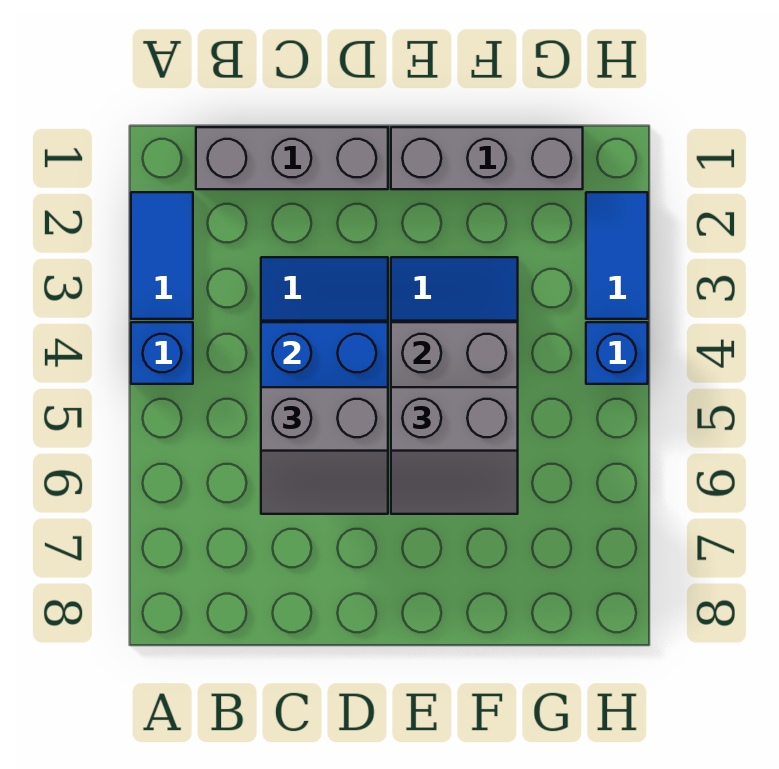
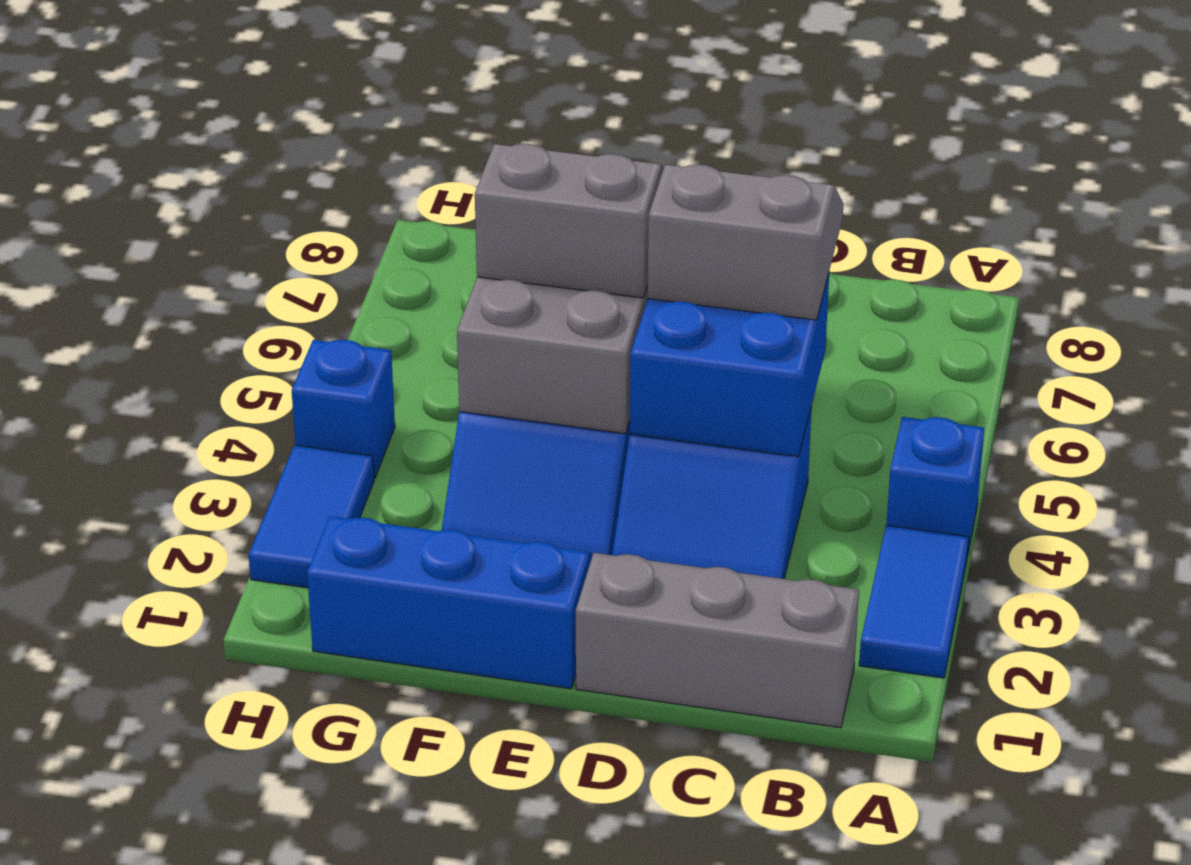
grey 1x3 brick [391,127,583,189] -> blue 1x3 brick [307,516,589,689]

